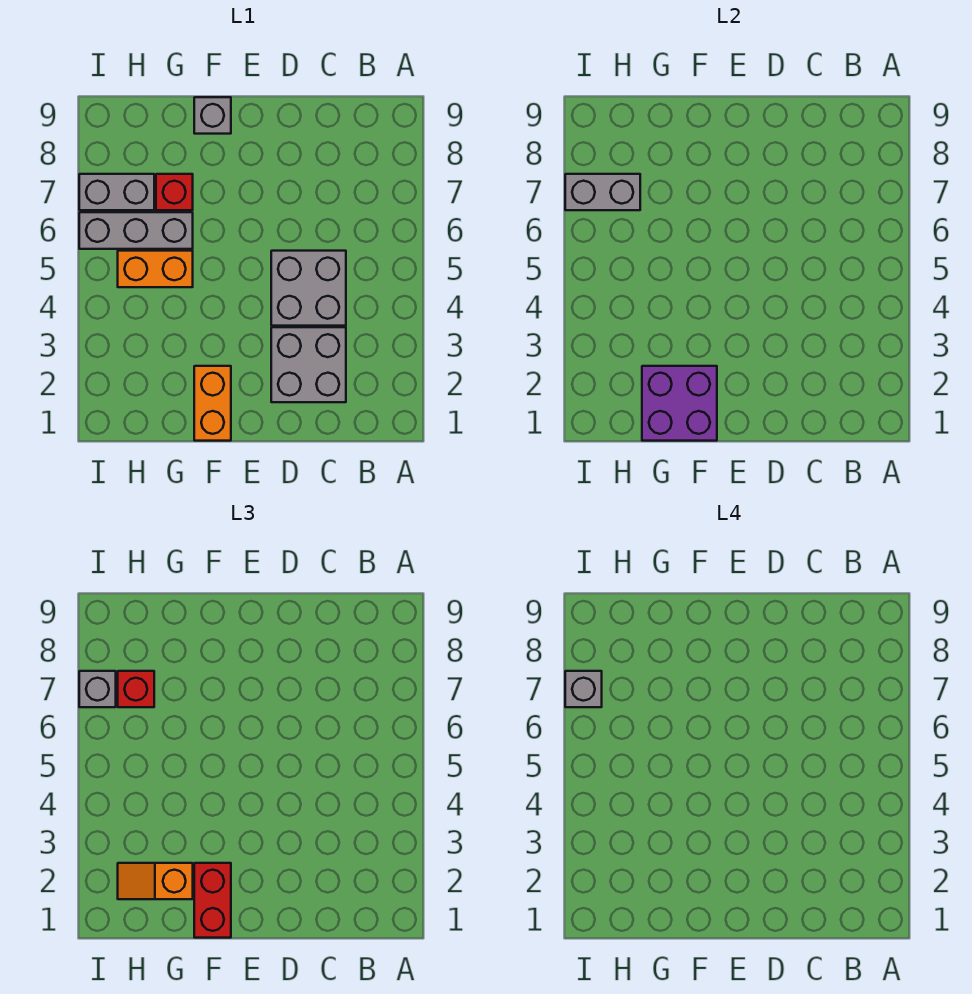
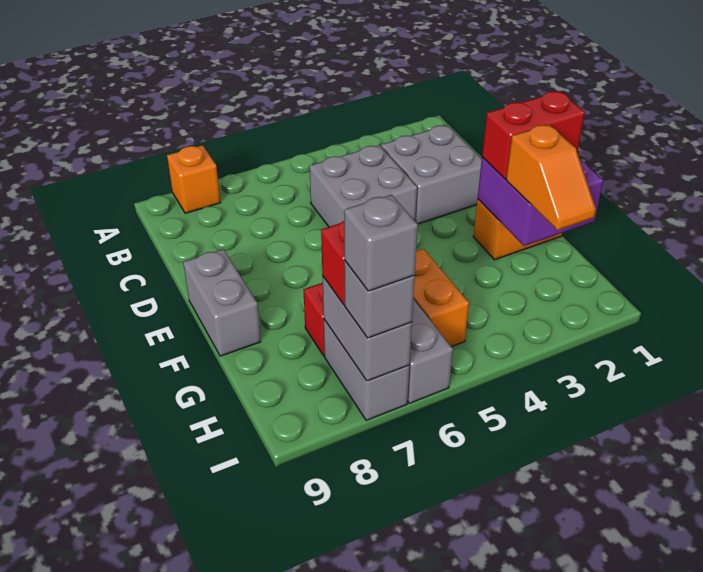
none -> orange 1x1 brick [167,145,221,213]
grey 1x1 brick [194,97,231,134] -> grey 1x2 brick [183,249,261,356]

